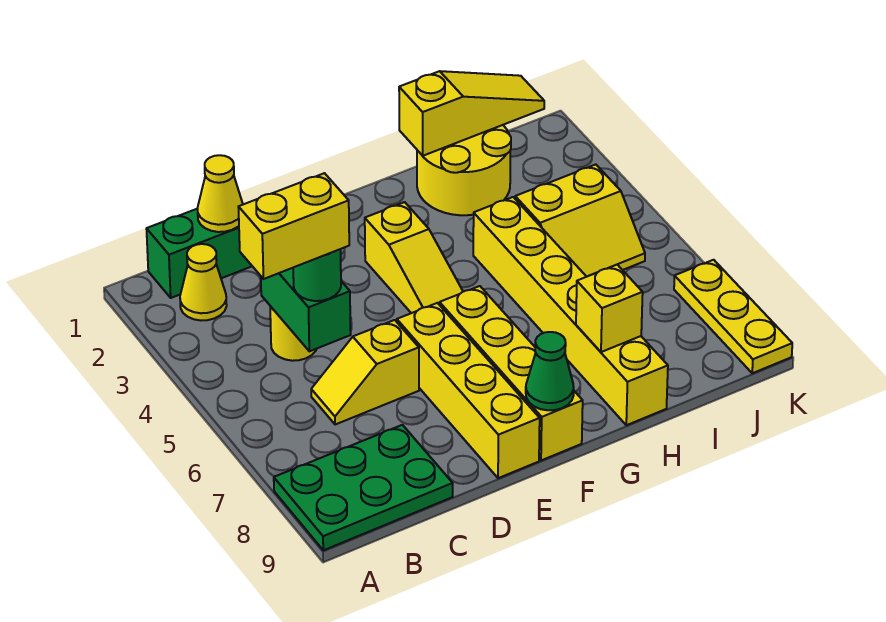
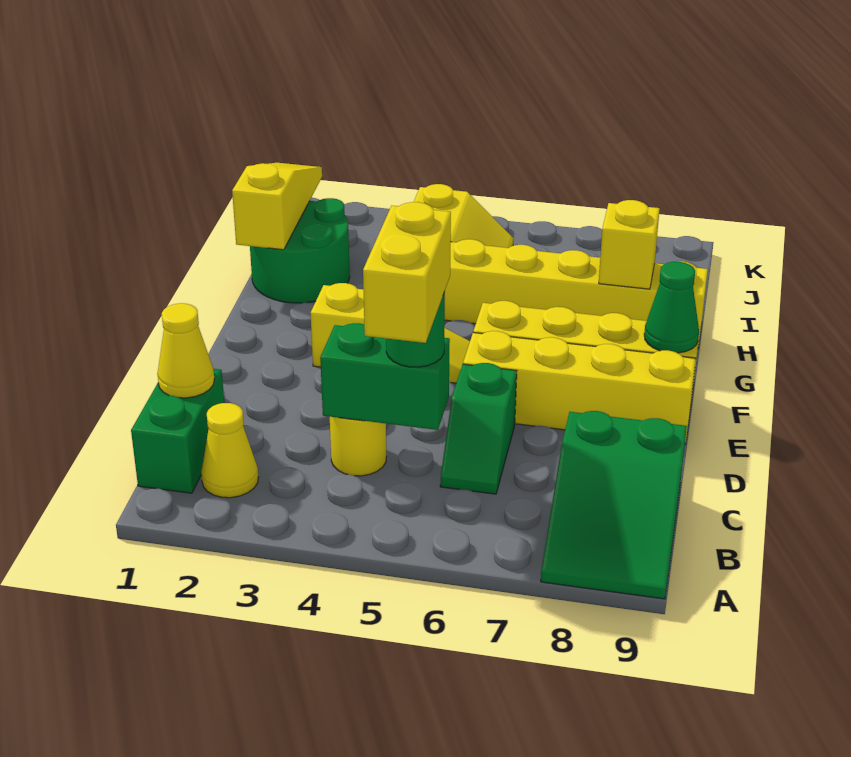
green 2x3 plate [274,425,453,550] -> green 2x3 slope [541,411,687,599]
yellow 1x2 slope [311,320,419,425] -> green 1x2 slope [440,363,517,494]
yellow 2x2 round brick [417,125,511,215] -> green 2x2 round brick [250,198,350,303]
yellow 1x3 plate [674,260,792,373] -> none

